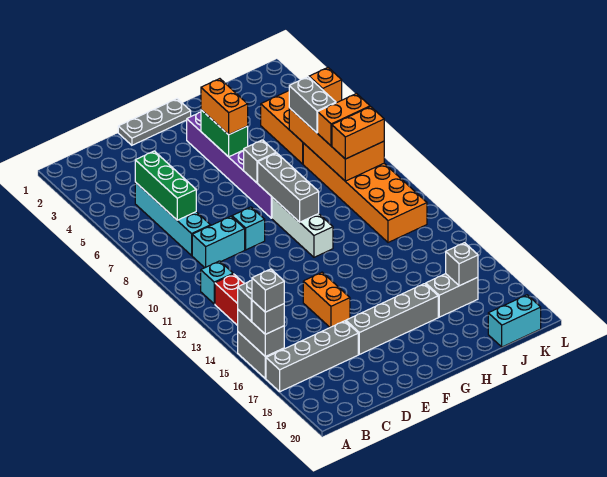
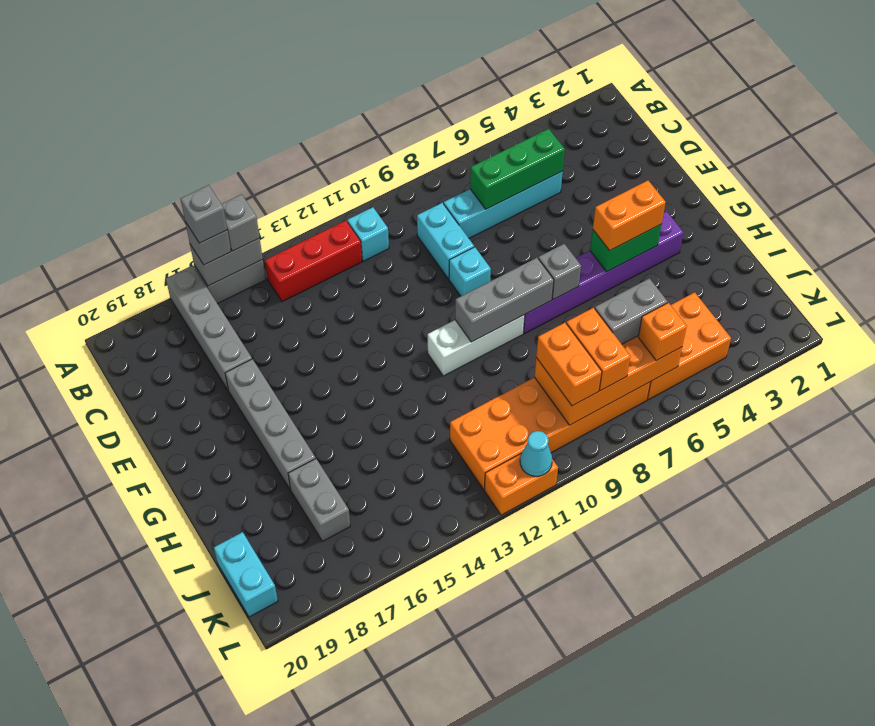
grey 1x3 plate [118,99,191,145] -> none
orange 1x2 brick [303,272,350,327] -> orange 1x2 brick moved to [484,454,558,515]
grey 1x1 brick [446,243,478,286] -> none
none -> cyan 1x1 cone [520,431,552,476]

